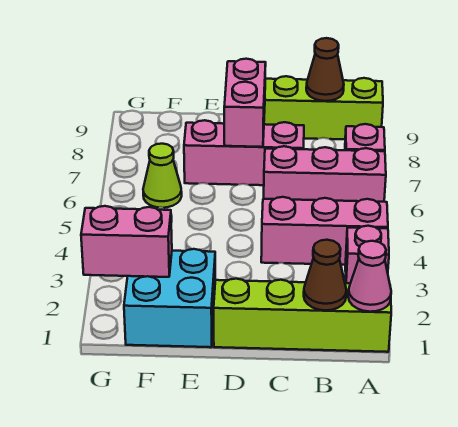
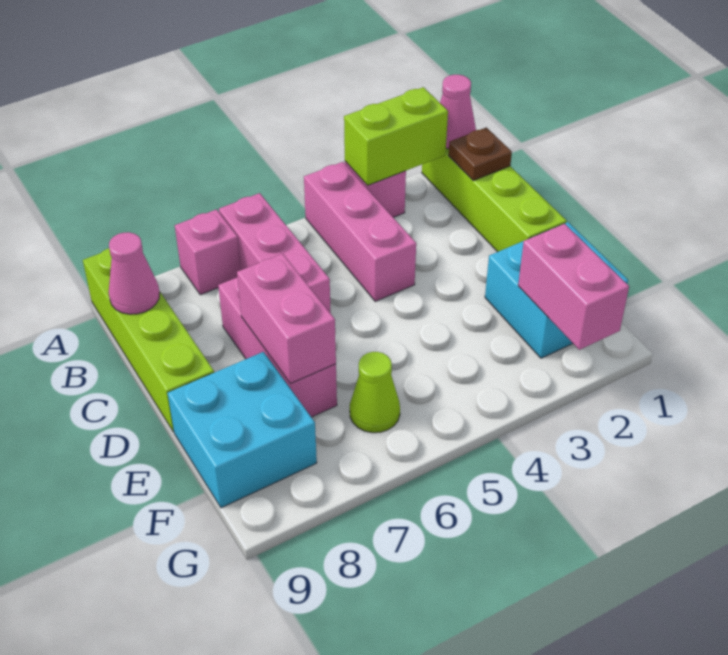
none -> lime 1x2 brick [344,87,448,185]
brown 1x1 cone [304,240,346,310] -> brown 1x1 plate [449,127,512,180]
brown 1x1 cone [306,38,344,101] -> pink 1x1 cone [109,232,160,314]
pink 1x2 brick [224,59,266,147] -> pink 1x2 brick turned to [237,254,336,384]
none -> cyan 2x2 brick [168,352,317,508]

